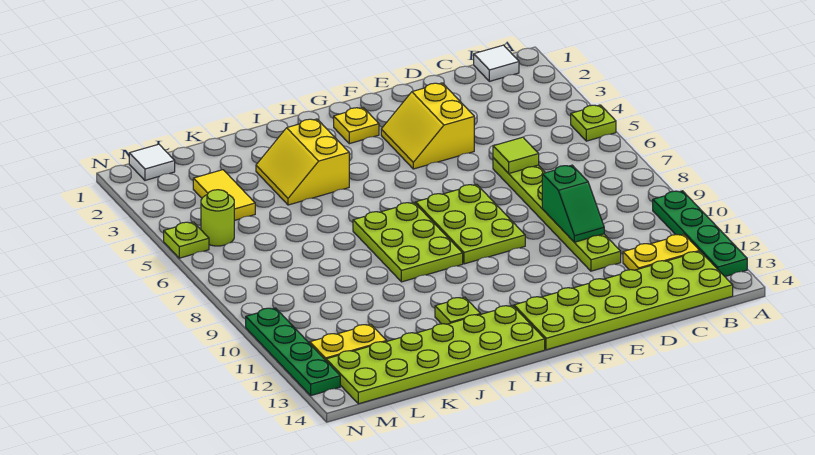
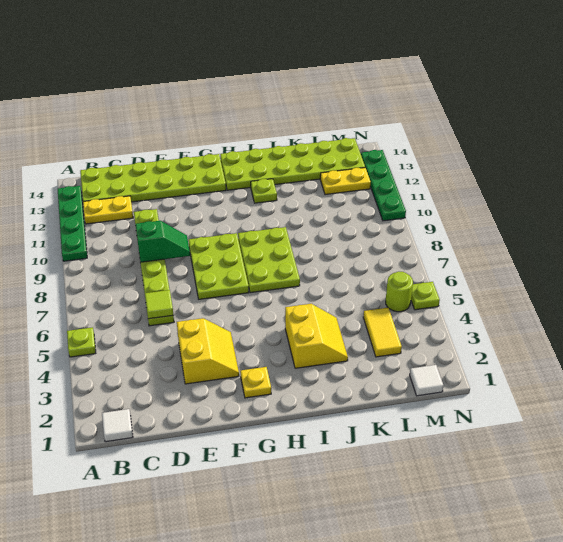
green 1x2 slope [542,165,604,242] -> green 1x2 slope turned to [135,221,190,262]

